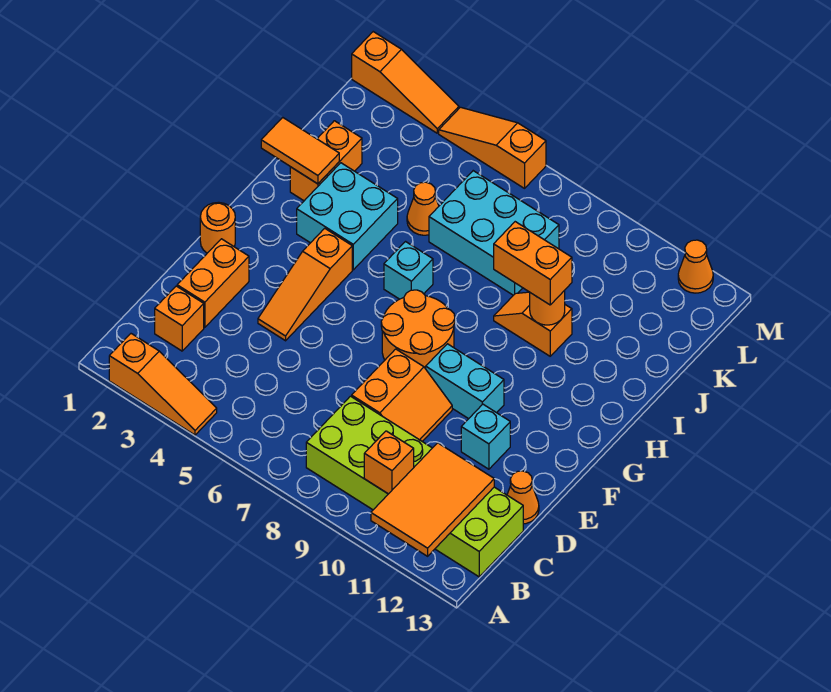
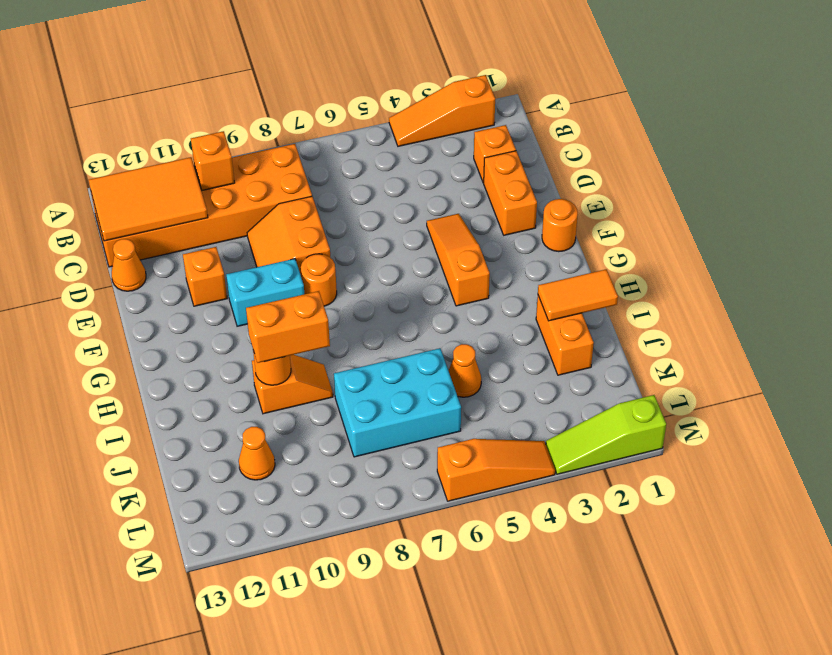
orange 2x3 tile [371,443,494,556] -> orange 2x3 tile turned to [89,157,208,241]
lime 2x6 brick [306,396,523,577] -> orange 2x6 brick [91,144,312,267]
cyan 1x1 brick [461,404,510,469] -> orange 1x1 brick [183,247,227,306]
orange 2x2 round brick [381,290,455,369] -> orange 1x1 round brick [301,254,337,306]
cyan 2x2 brick [297,163,398,270] -> none
cyan 1x1 brick [384,242,433,299] -> none
orange 1x3 slope [352,32,459,133] -> lime 1x3 slope [546,395,666,474]
orange 1x1 cone [678,240,713,293] -> orange 1x1 cone moved to [239,427,275,480]

